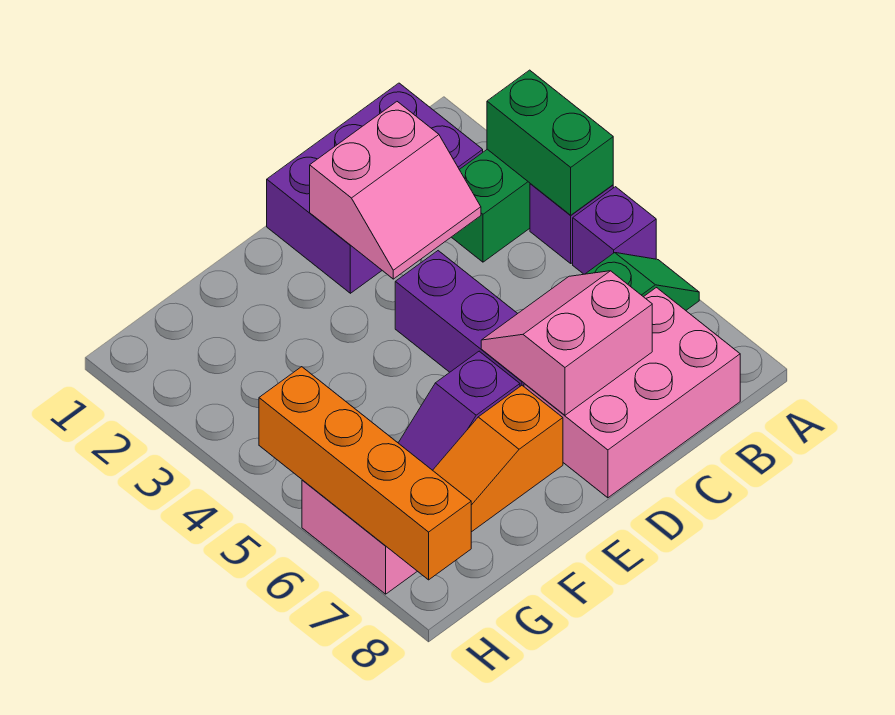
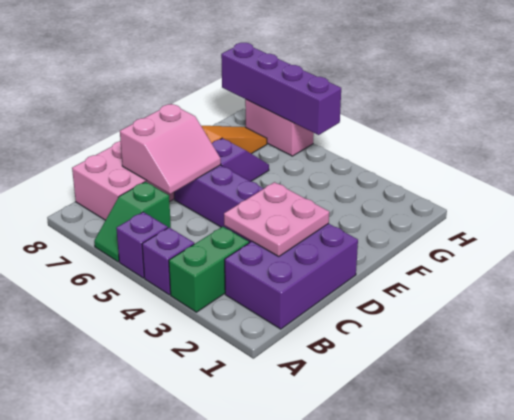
green 1x2 brick [487,70,613,215] -> none
pink 2x2 slope [310,102,481,279] -> pink 2x2 plate [224,182,329,256]
orange 1x4 brick [259,367,471,580] -> purple 1x4 brick [221,43,341,135]

